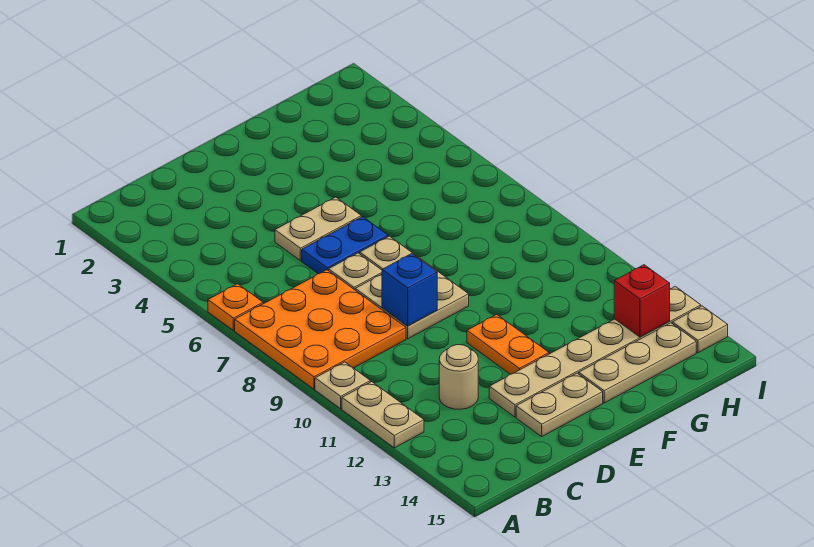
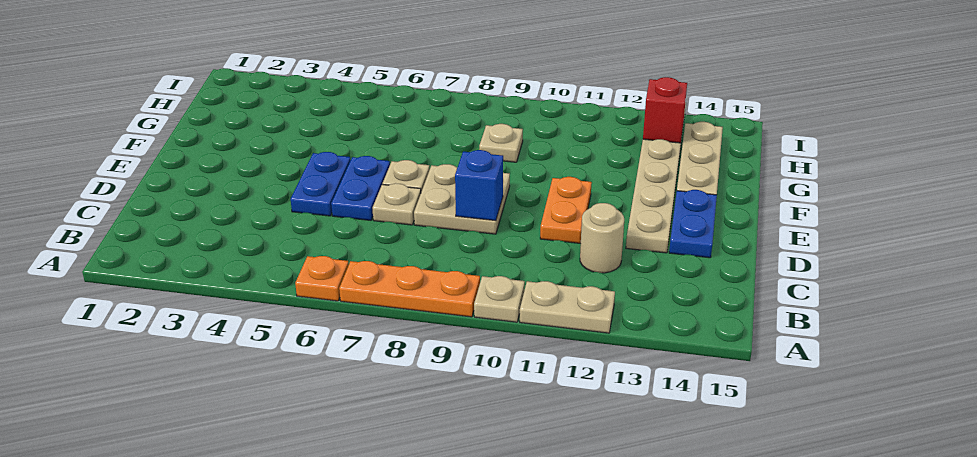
orange 3x3 plate [235,270,406,389] -> orange 1x3 plate [339,261,480,317]
tan 1x2 plate [275,197,361,261] -> blue 1x2 plate [291,152,351,216]
tan 1x2 plate [516,373,603,436] -> blue 1x2 plate [669,190,717,258]
orange 1x2 plate [467,314,549,374] -> orange 1x2 plate turned to [540,177,592,244]
tan 1x1 plate [672,306,728,353] -> tan 1x1 plate moved to [479,124,523,162]

